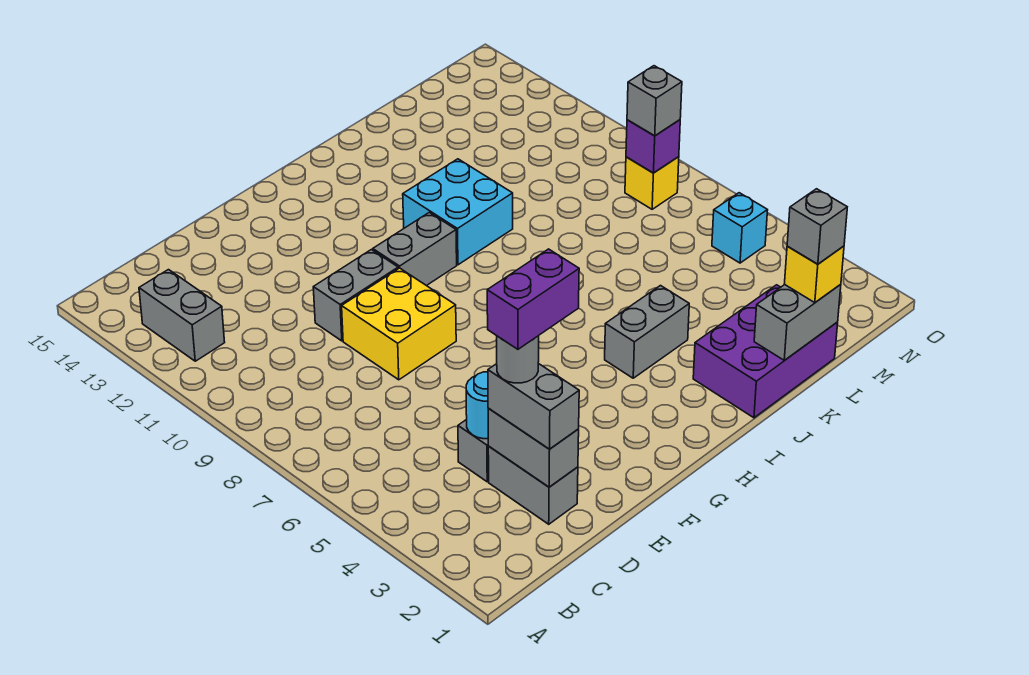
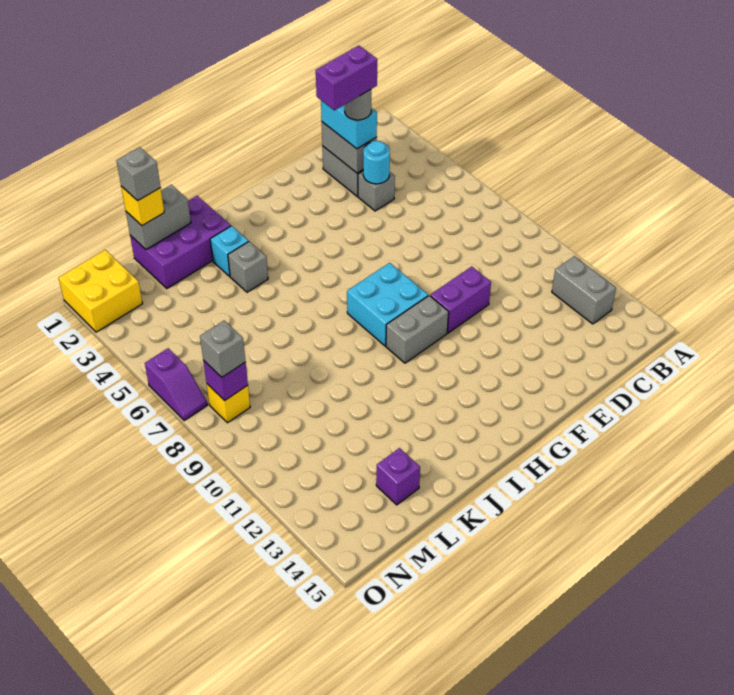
grey 1x2 brick [488,363,579,449] -> cyan 1x2 brick [321,101,377,149]
yellow 2x2 brick [342,268,456,380] -> yellow 2x2 brick moved to [59,250,142,332]
grey 1x2 brick [313,250,398,341] -> purple 1x2 brick [430,267,491,333]
grey 1x2 brick [605,286,689,378] -> grey 1x1 brick [228,241,268,292]
cyan 2x2 brick [403,159,513,265] -> cyan 2x2 brick moved to [347,263,428,346]
none -> purple 1x1 brick [376,448,420,505]
cyan 1x1 brick [712,193,768,263] -> cyan 1x1 brick moved to [210,226,249,276]
none -> purple 1x2 slope [145,348,207,420]

